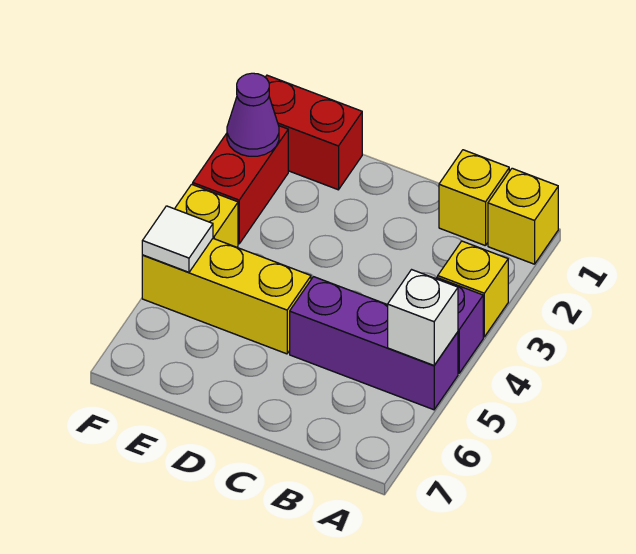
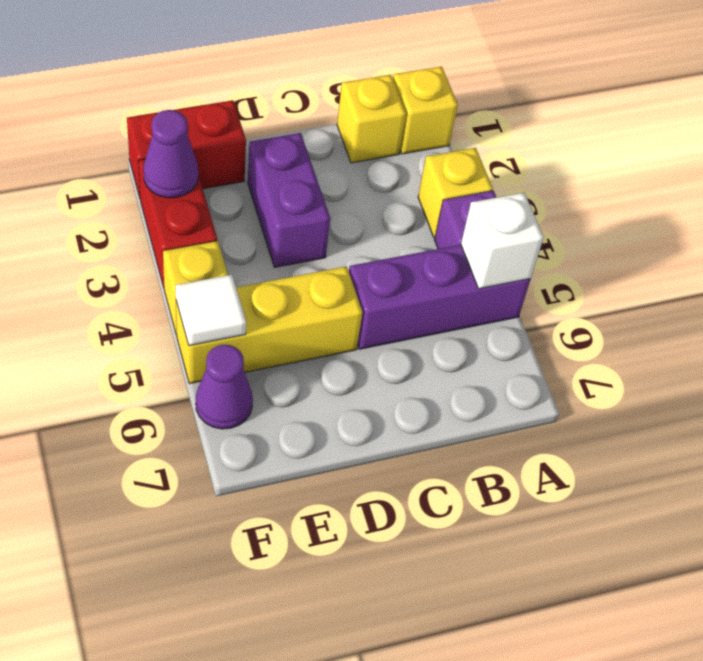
none -> purple 1x2 brick [248,133,330,267]
none -> purple 1x1 cone [196,345,253,429]

